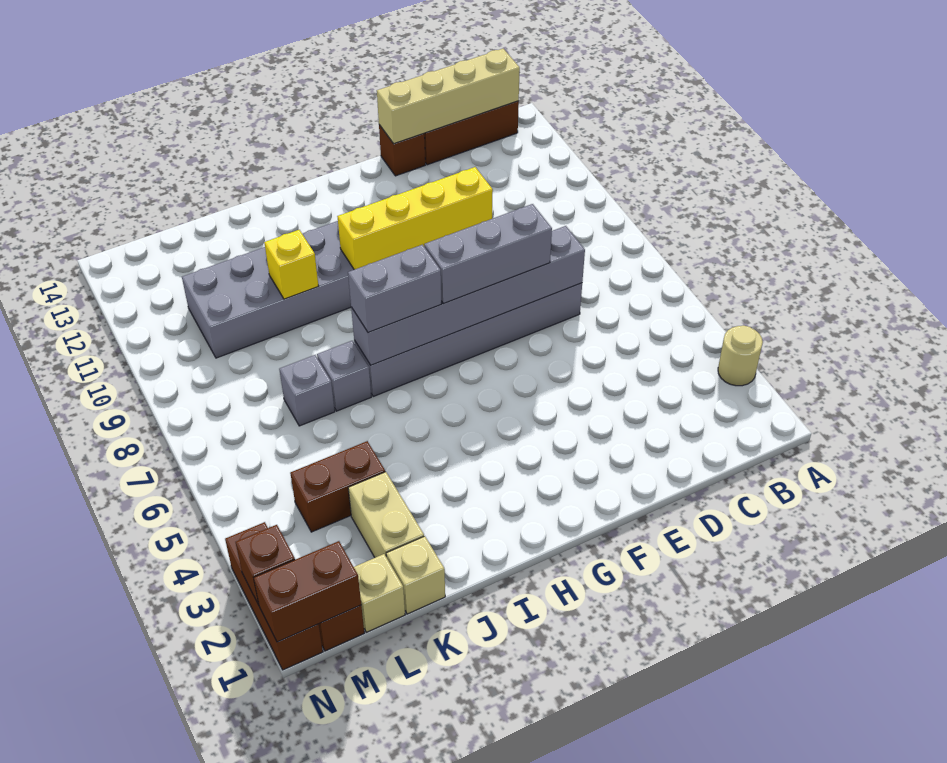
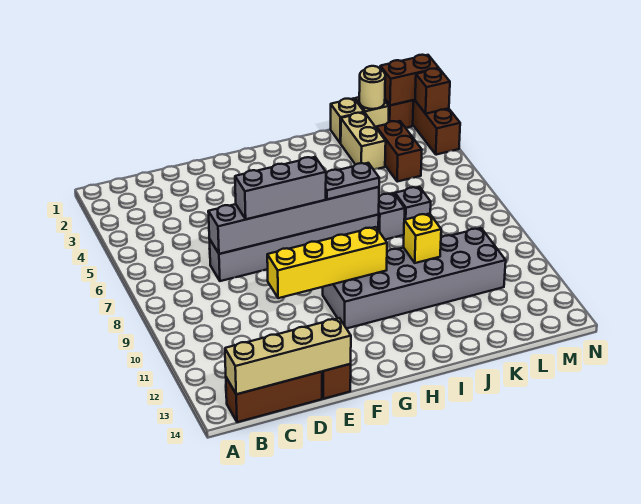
tan 1x1 round brick [718,326,763,386] -> tan 1x1 round brick moved to [359,66,385,109]
grey 1x2 brick [348,245,442,333] -> grey 1x2 plate [326,163,379,199]
brown 1x2 brick [290,441,385,532] -> brown 1x2 brick turned to [376,121,422,182]

